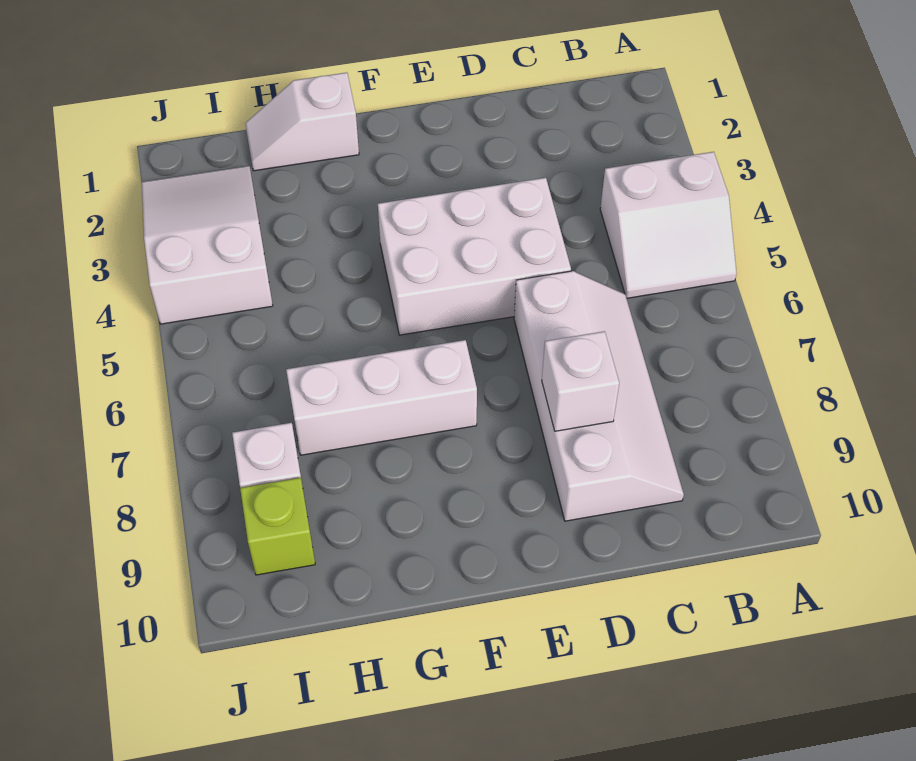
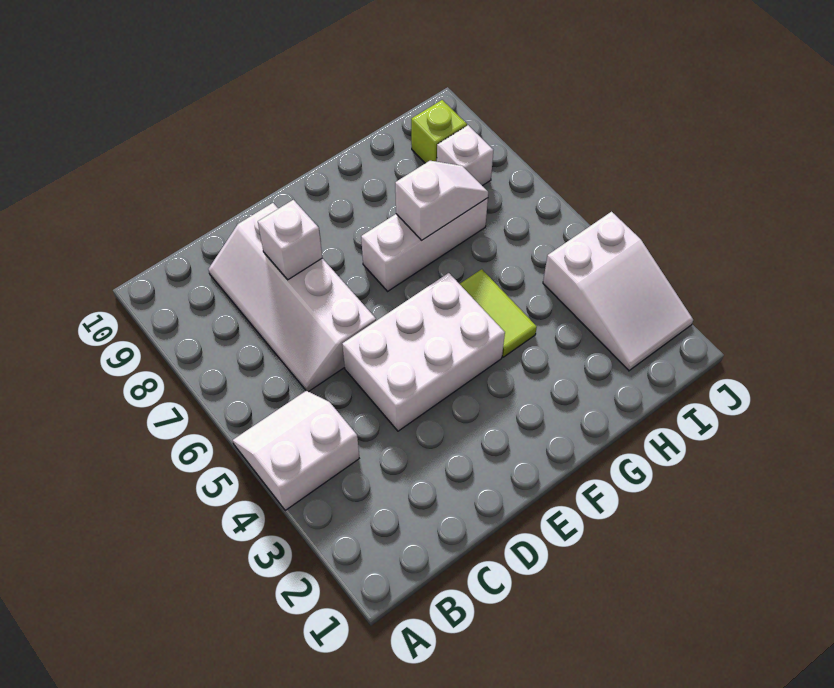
white 1x2 slope [245,73,359,171] -> white 1x2 slope moved to [395,161,488,240]
none -> lime 1x2 tile [460,269,537,357]

